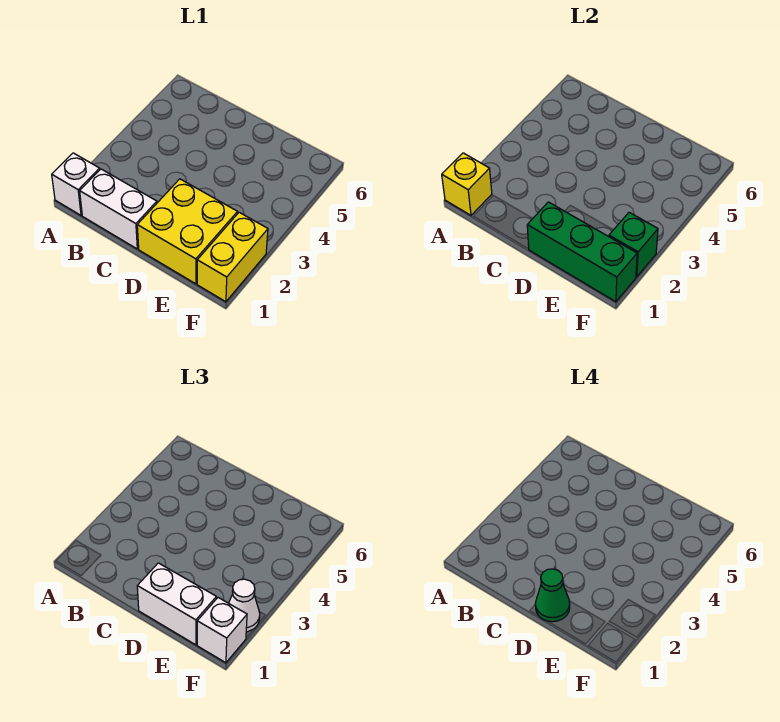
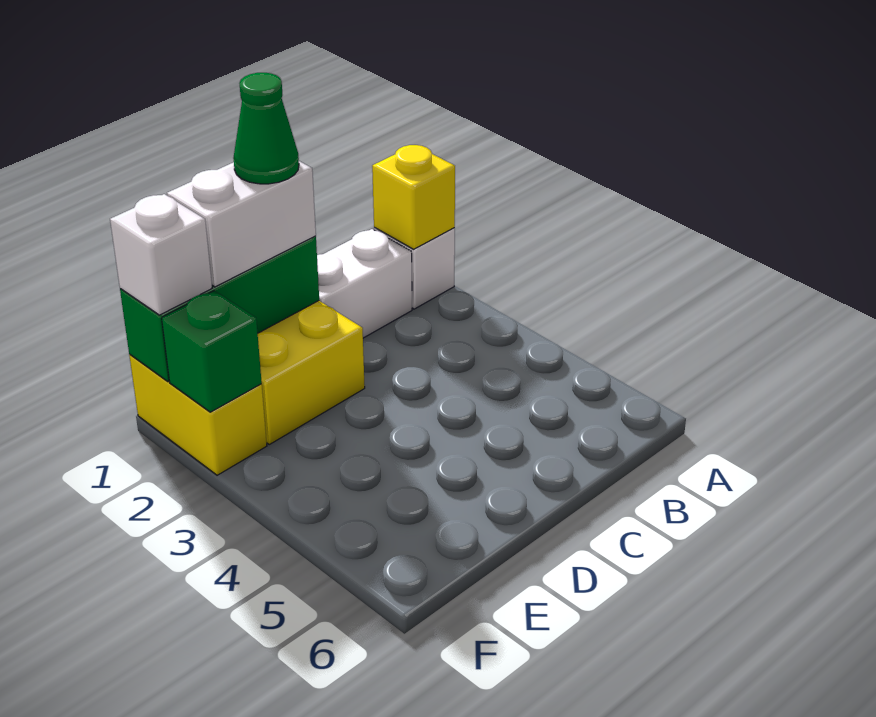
white 1x1 cone [229,579,260,632] -> none

